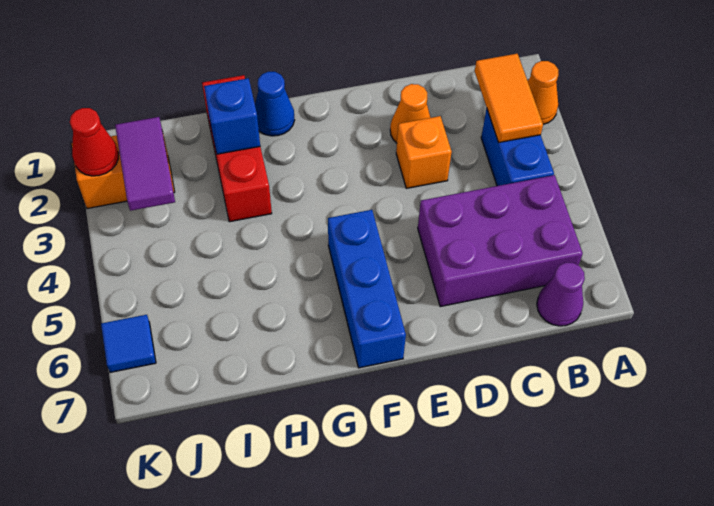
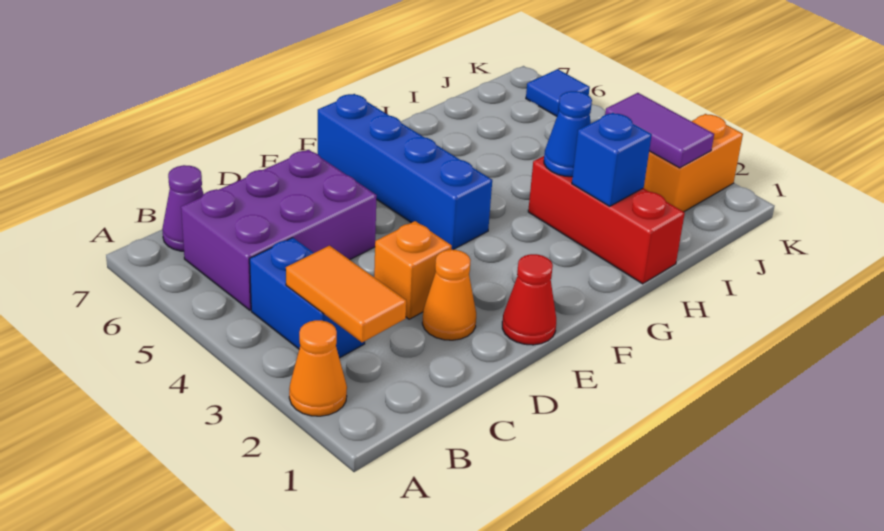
blue 1x3 brick [328,210,406,368] -> blue 1x4 brick [318,94,492,250]
blue 1x1 cone [255,72,295,136] -> blue 1x1 cone moved to [544,91,592,177]
red 1x1 cone [70,108,119,176] -> red 1x1 cone moved to [502,254,556,345]

